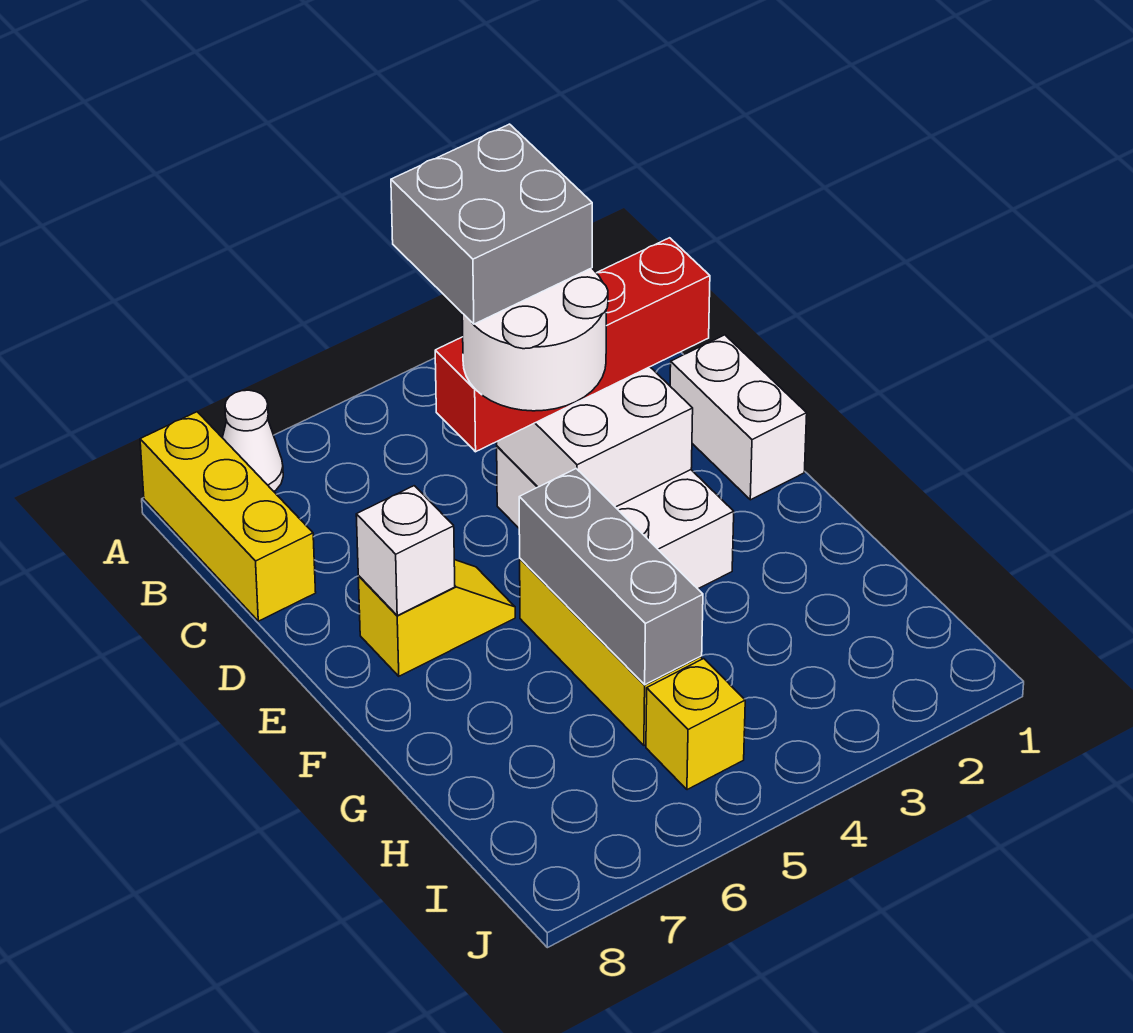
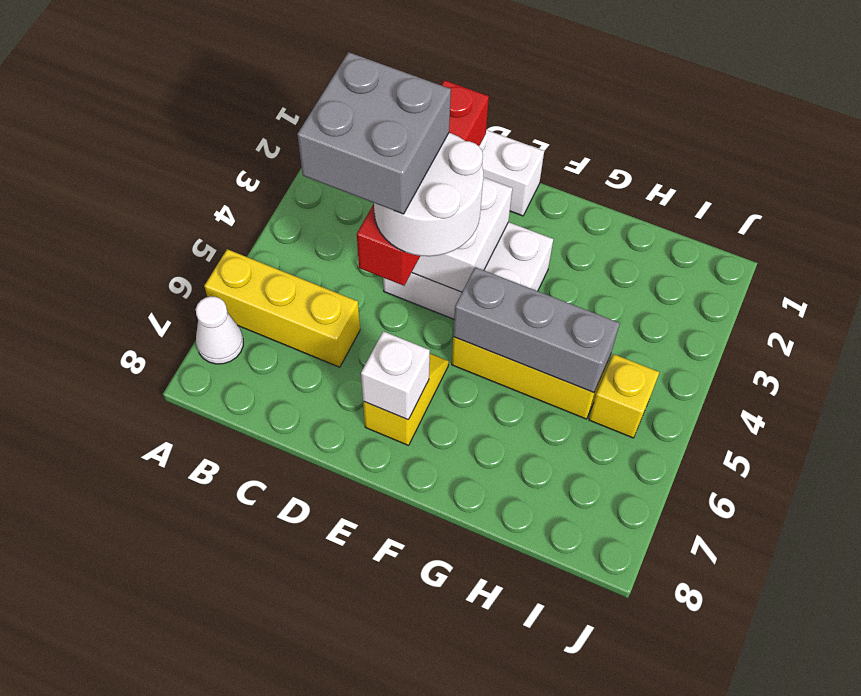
yellow 1x3 brick [140,412,316,621] -> yellow 1x3 brick moved to [204,249,360,367]

